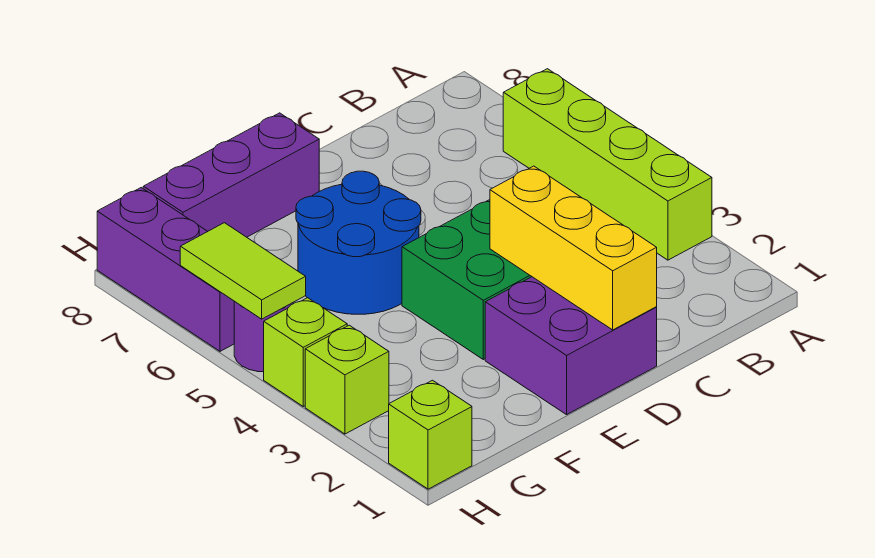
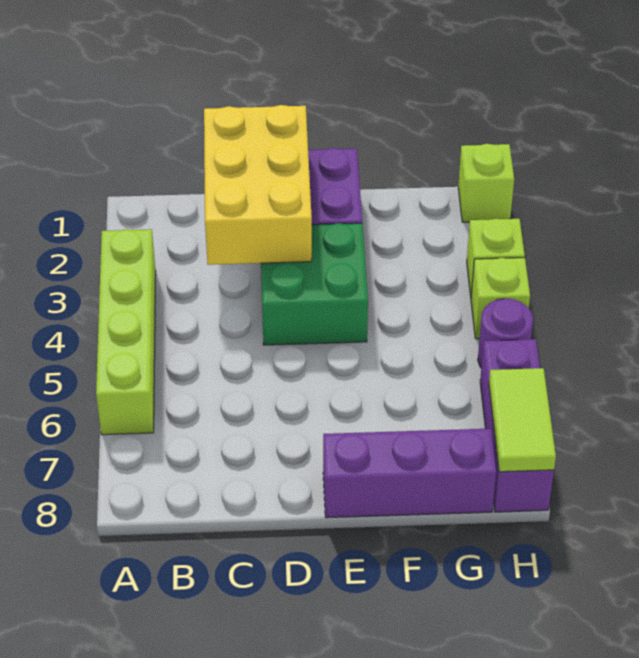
yellow 1x3 brick [490,166,657,330] -> yellow 2x3 brick [204,105,312,265]
blue 2x2 round brick [296,171,421,314] -> none
lime 1x2 tile [180,223,306,319] -> lime 1x2 tile moved to [489,368,556,472]

